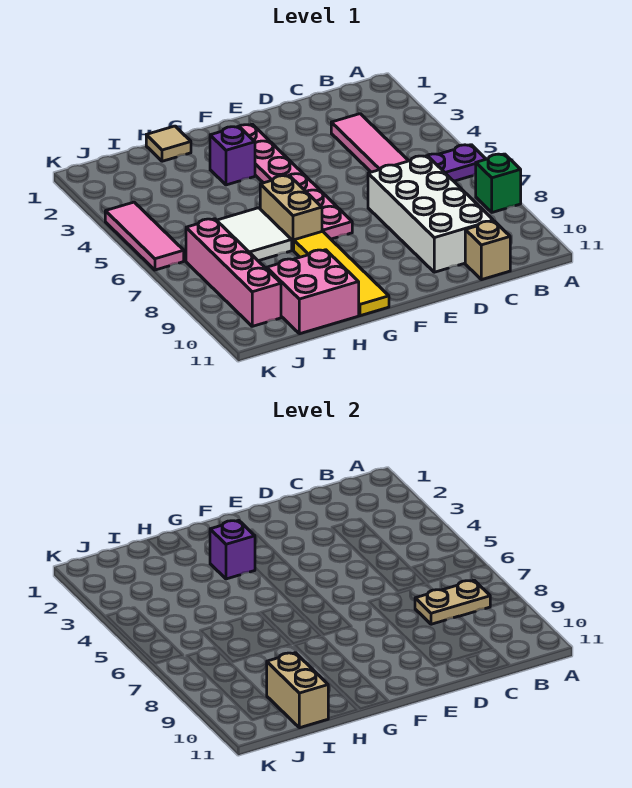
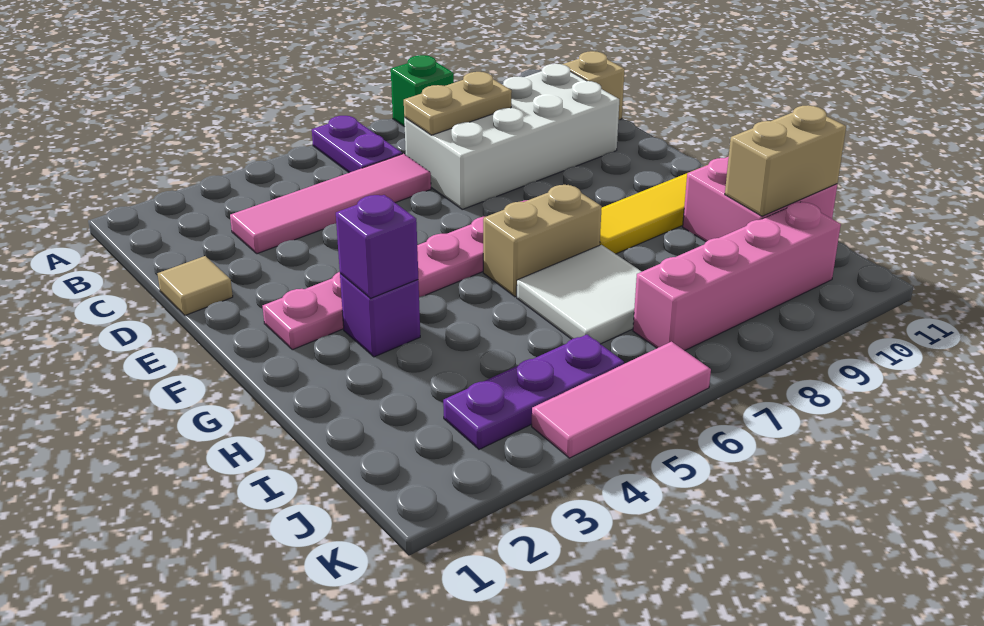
tan 1x2 plate [415,580,490,624] -> tan 1x2 plate turned to [404,72,512,135]
tan 1x1 tile [146,126,191,161] -> tan 1x1 tile moved to [157,256,233,315]
none -> purple 1x3 plate [443,335,624,449]

